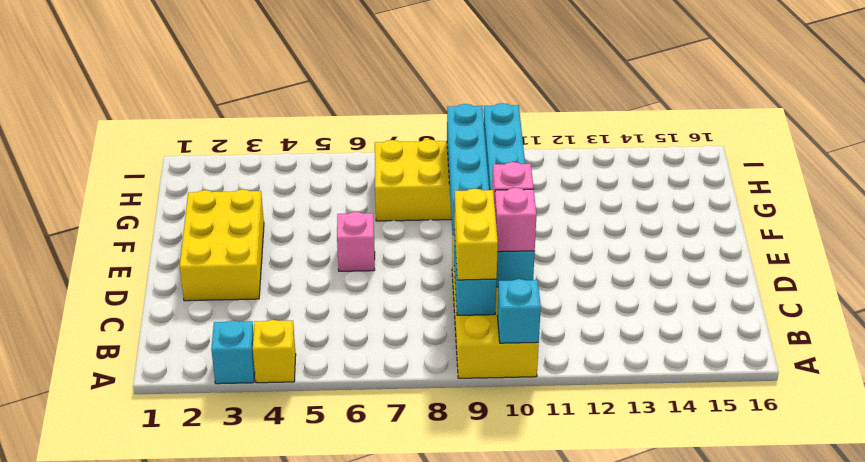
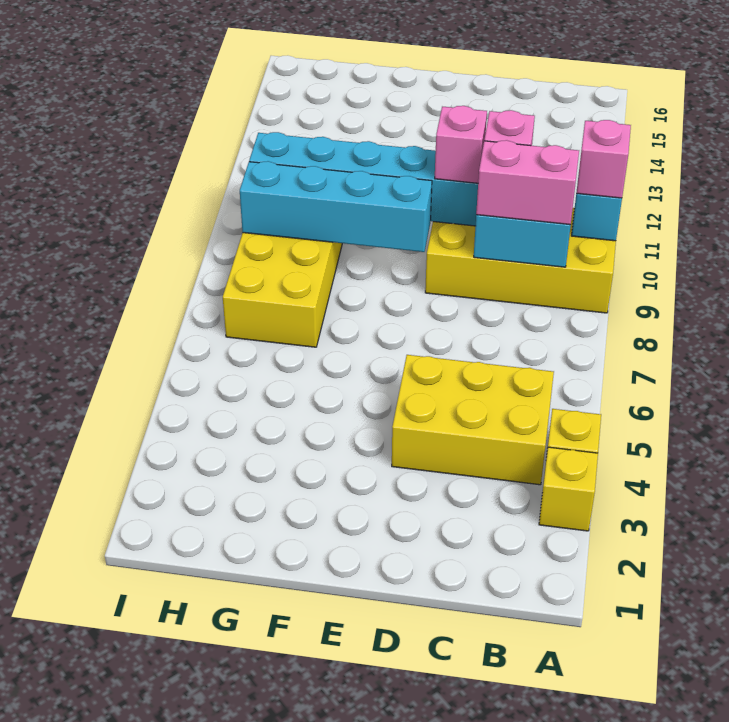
cyan 1x1 brick [211,321,255,384] -> yellow 1x1 brick [539,447,598,531]
yellow 1x2 brick [454,189,498,280] -> pink 1x2 brick [476,140,579,225]
yellow 2x3 brick [180,189,264,301] -> yellow 2x3 brick moved to [392,355,554,485]
pink 1x1 brick [337,212,375,271] -> pink 1x1 brick moved to [577,120,631,198]

